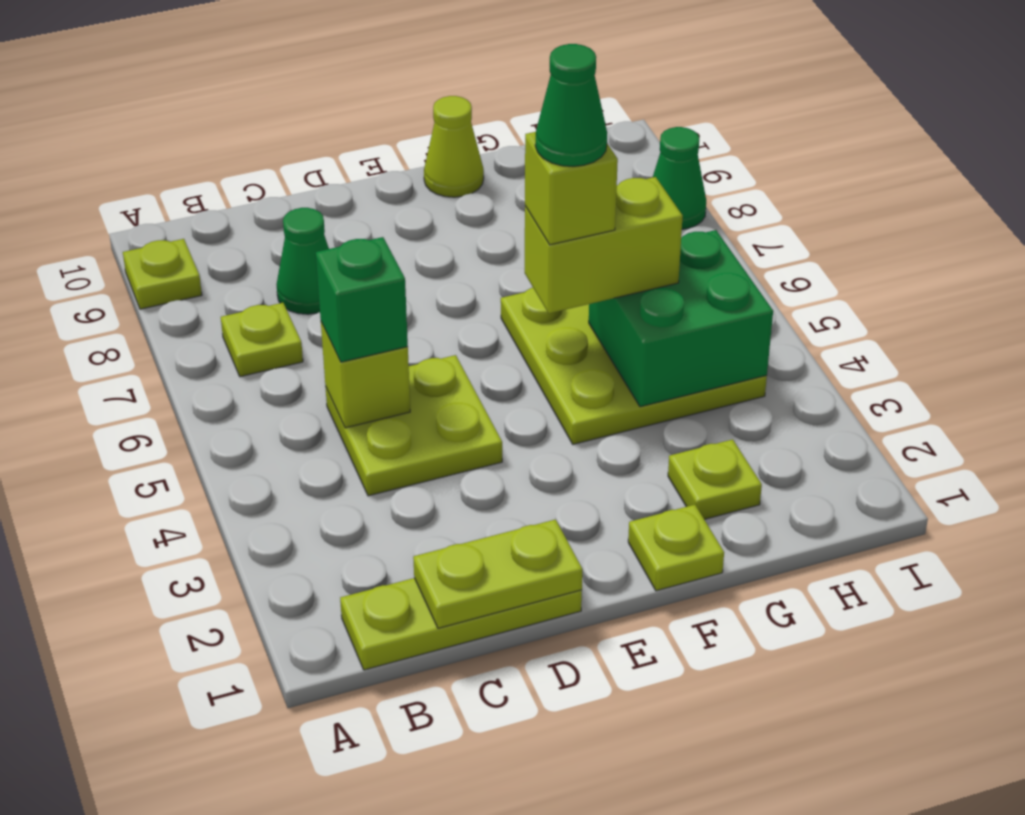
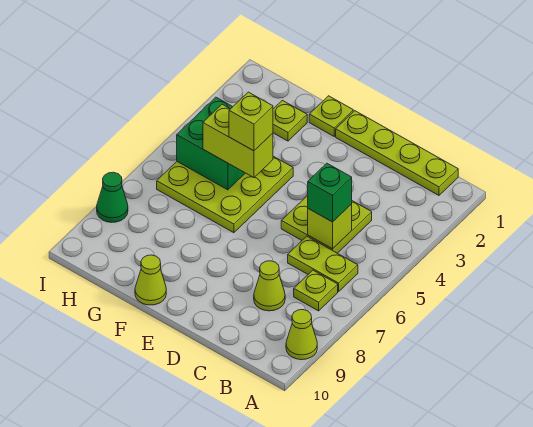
lime 1x1 plate [123,239,202,309] -> lime 1x1 cone [286,310,317,360]
lime 1x3 plate [340,578,582,670] -> lime 1x4 plate [336,111,458,195]
lime 1x2 plate [413,519,582,628] -> lime 1x2 plate moved to [288,236,358,292]
green 1x1 cone [276,208,329,314] -> lime 1x1 cone [254,261,285,311]
green 1x1 cone [535,44,607,167] -> none

